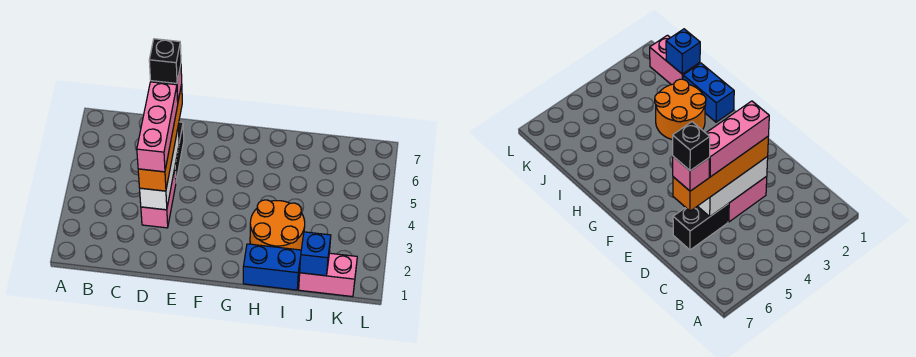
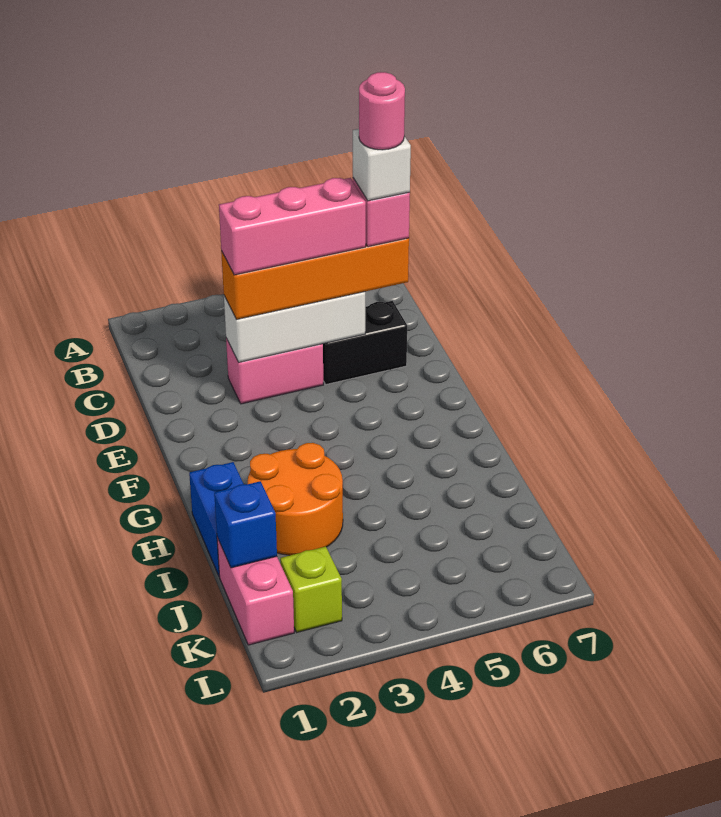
black 1x1 brick [149,39,181,83] -> white 1x1 brick [353,129,411,201]
none -> pink 1x1 round brick [359,72,405,150]
none -> lime 1x1 brick [280,547,342,632]

